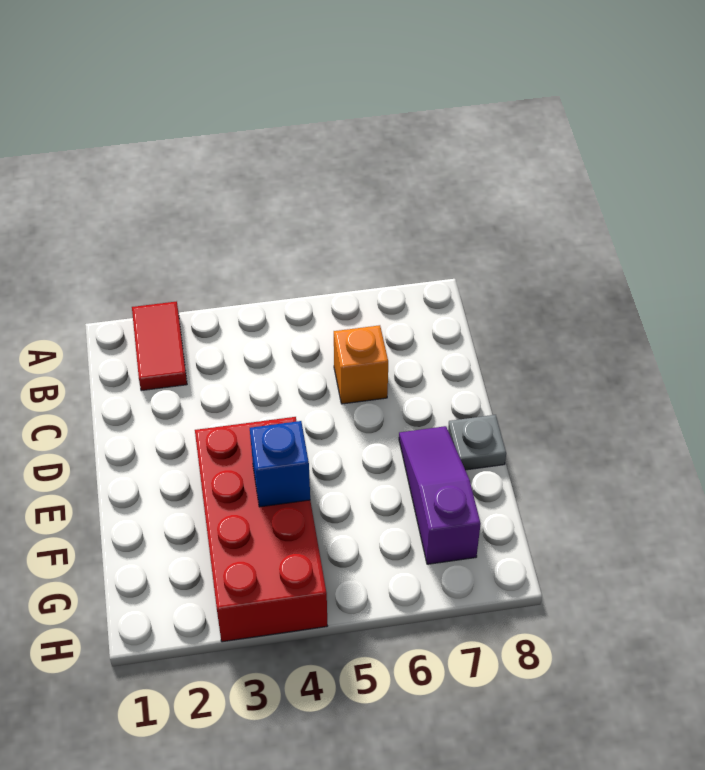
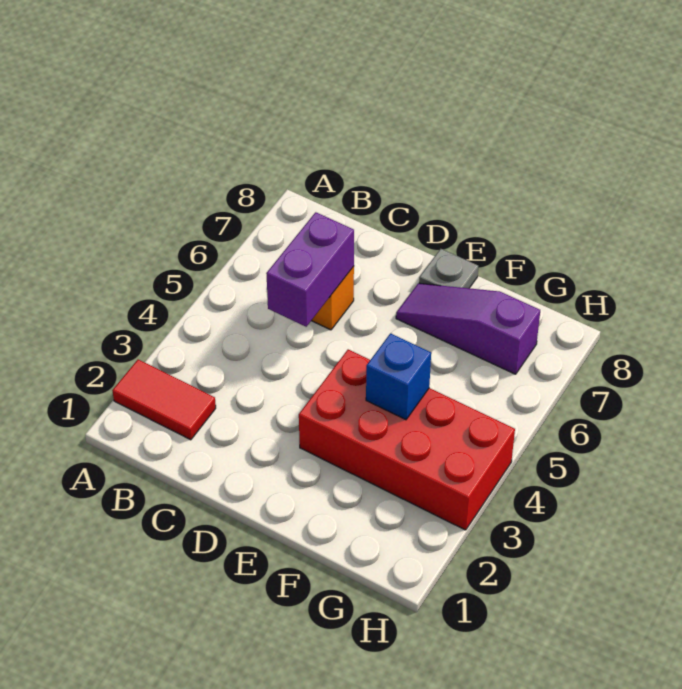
none -> purple 1x2 brick [266,212,354,327]

